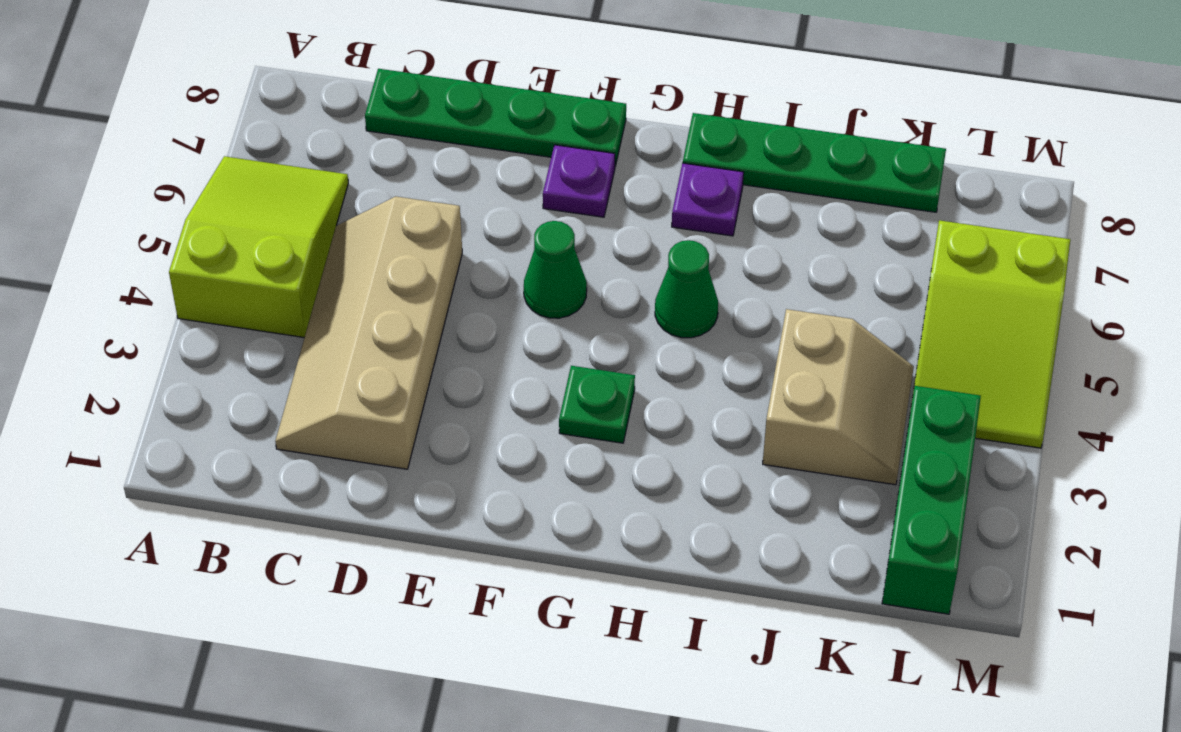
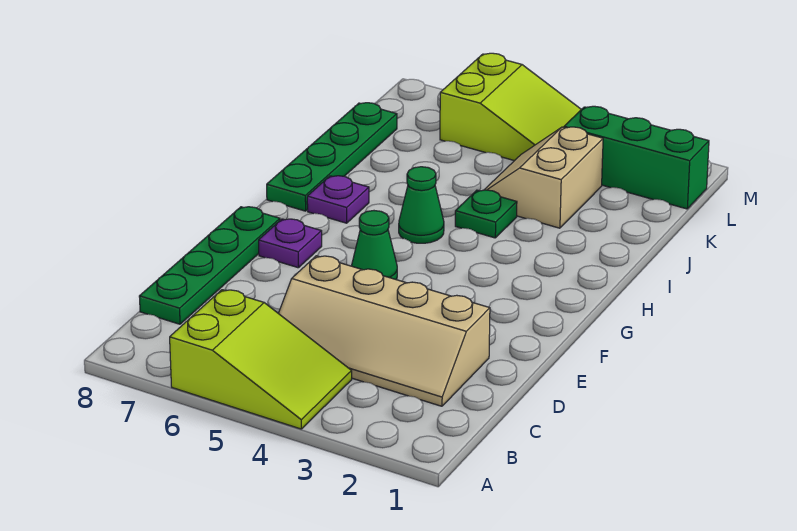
lime 2x3 slope [169,156,348,338] -> lime 2x3 slope turned to [170,290,352,429]
green 1x1 plate [559,366,635,443] -> green 1x1 plate moved to [455,190,517,238]
tan 2x2 slope [763,309,914,485] -> tan 2x2 slope turned to [484,127,603,228]

